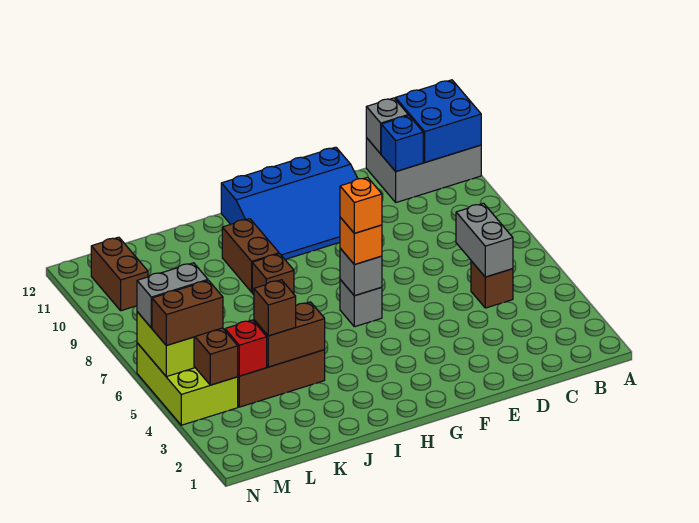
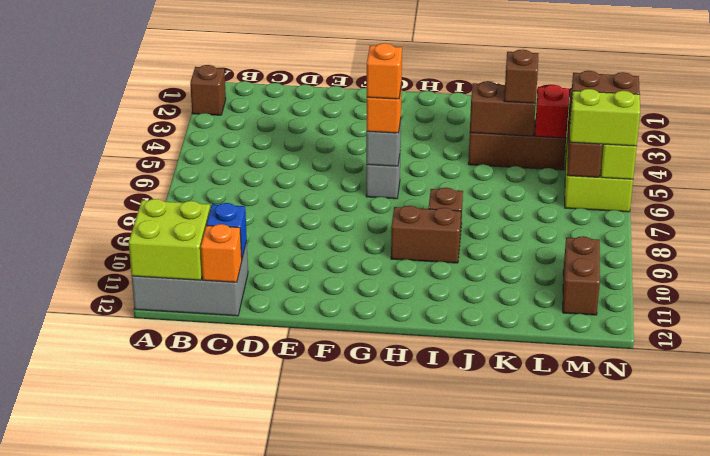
blue 2x2 brick [395,80,481,162] -> lime 2x2 brick [129,199,210,280]
brown 1x1 brick [471,261,513,308] -> brown 1x1 brick moved to [190,65,226,115]
grey 1x2 brick [456,203,513,277] -> none
grey 1x1 brick [366,98,408,154] -> orange 1x1 brick [201,224,242,282]
blue 3x4 slope [221,147,358,259] -> none
brown 1x2 brick [222,219,279,292] -> brown 1x2 brick turned to [391,206,461,263]
grey 1x2 brick [137,263,208,328] -> lime 1x2 brick [570,89,640,146]

